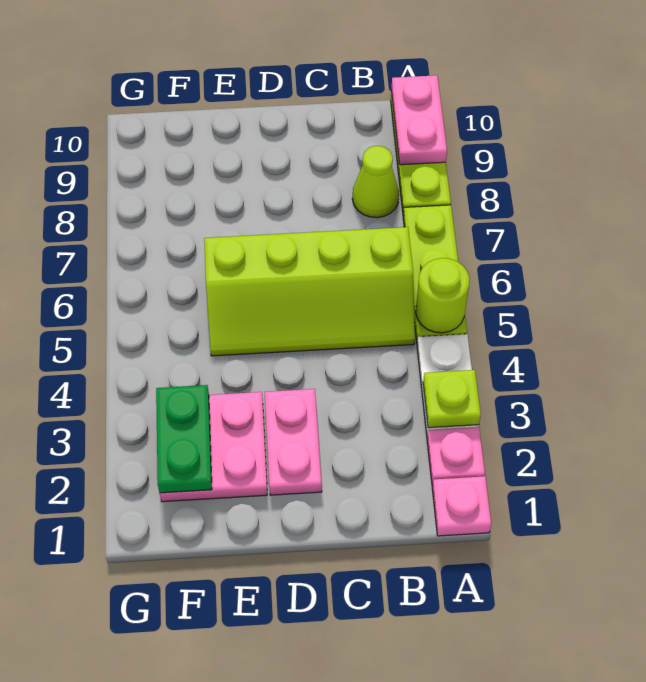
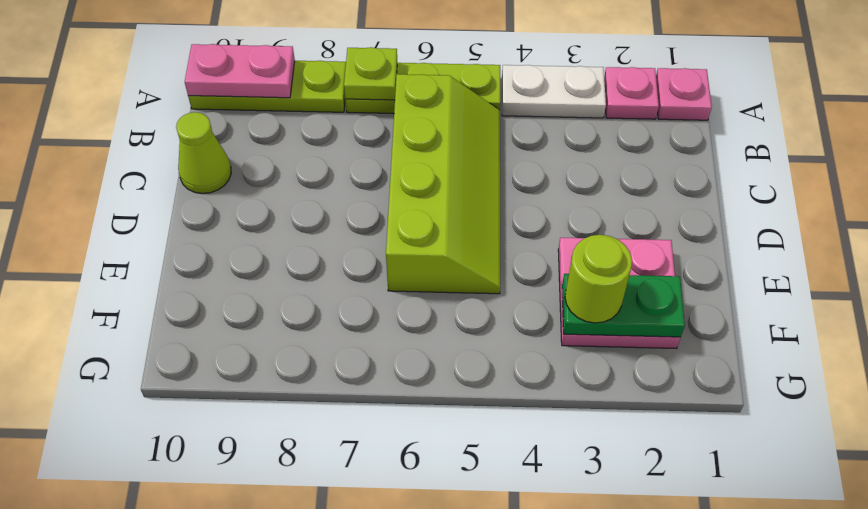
lime 1x1 plate [423,370,481,428] -> lime 1x1 plate moved to [344,47,397,100]
lime 1x1 round brick [416,258,470,333] -> lime 1x1 round brick moved to [565,235,632,323]
lime 1x1 cone [352,146,399,218] -> lime 1x1 cone moved to [176,112,231,194]
pink 1x2 plate [265,389,322,495] -> none

